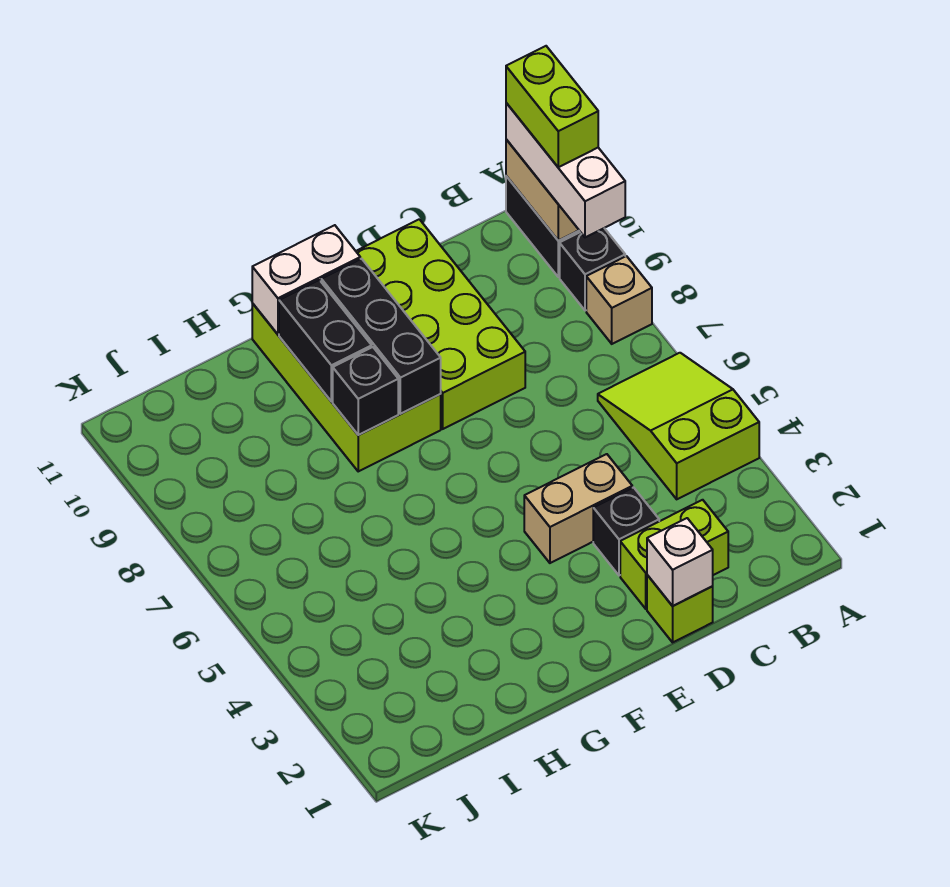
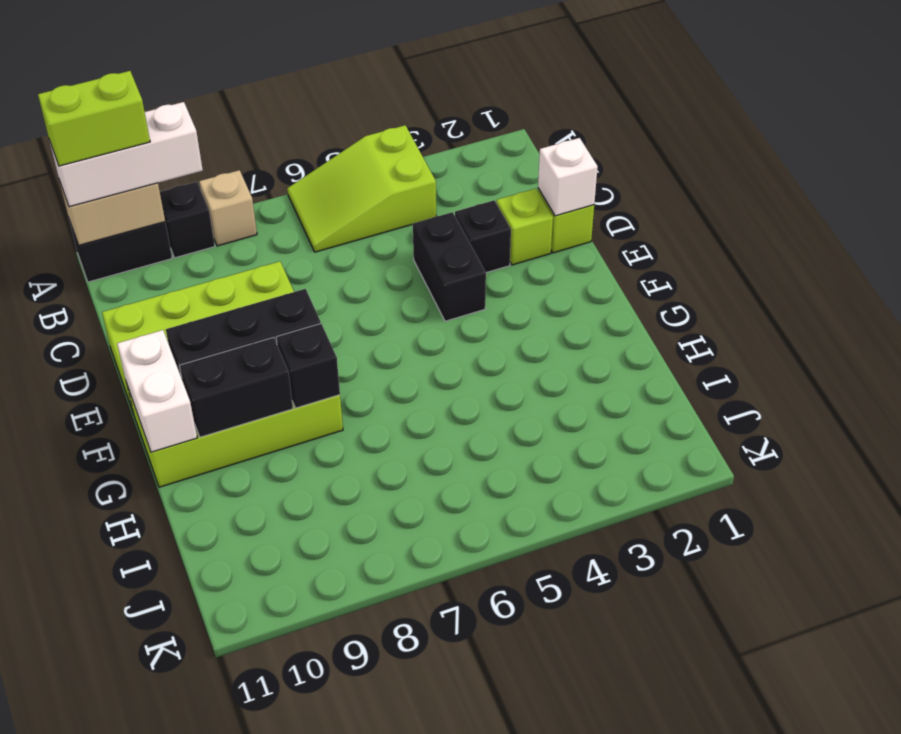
lime 1x2 brick [620,500,728,609] -> lime 1x1 brick [497,189,553,265]
tan 1x2 brick [524,454,632,563] -> black 1x2 brick [413,212,486,321]

